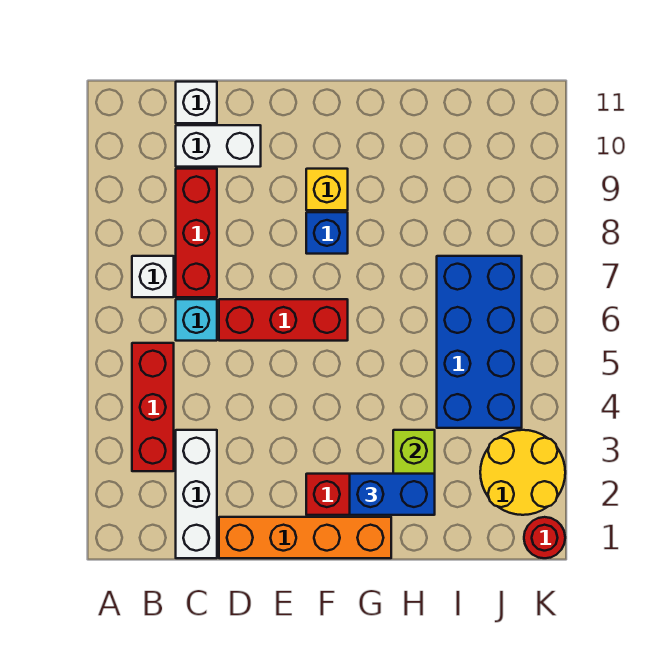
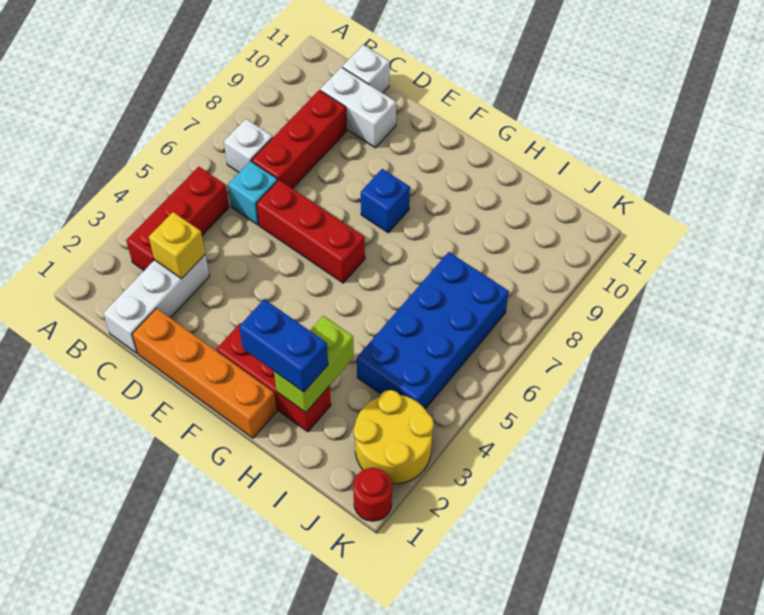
yellow 1x1 brick [306,169,348,210] -> yellow 1x1 brick moved to [149,212,205,279]

